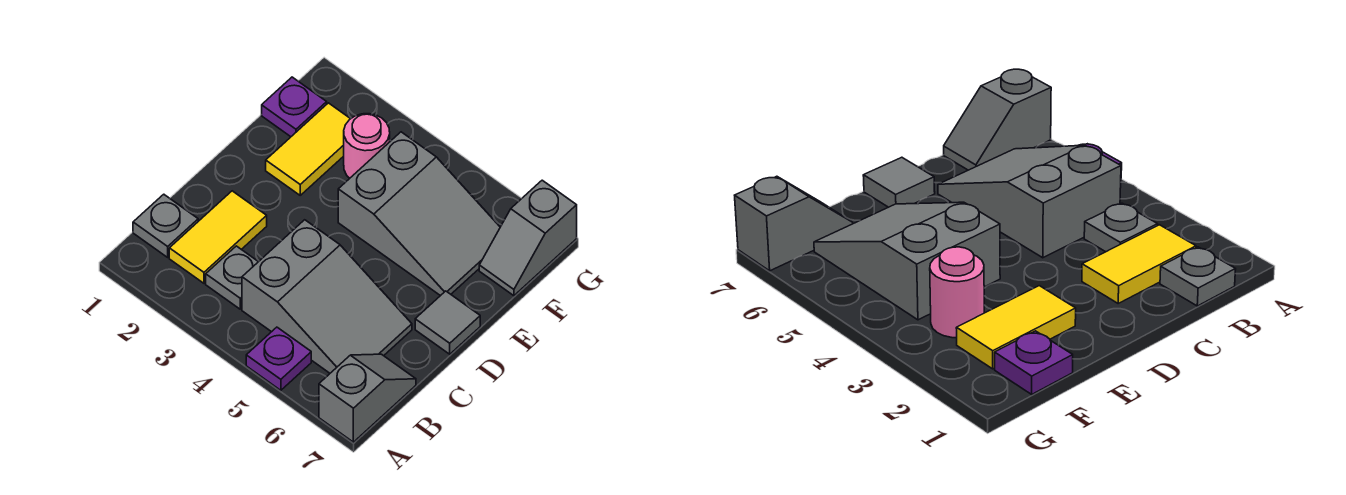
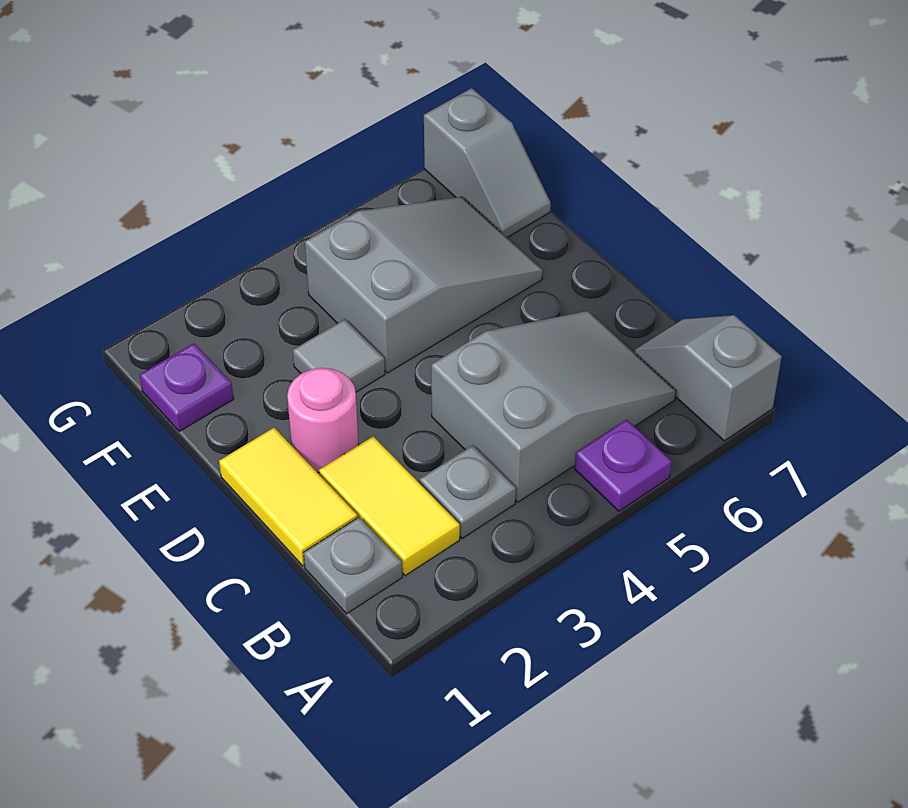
grey 1x1 tile [415,291,480,354] -> grey 1x1 tile moved to [293,319,385,392]
yellow 1x2 tile [266,103,350,195] -> yellow 1x2 tile moved to [219,428,357,566]
pink 1x1 round brick [344,114,390,178] -> pink 1x1 round brick moved to [287,368,359,473]

